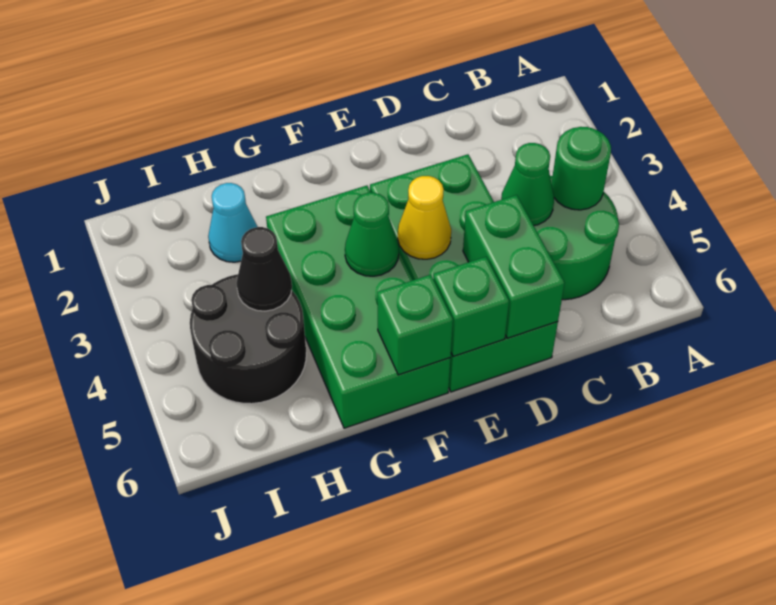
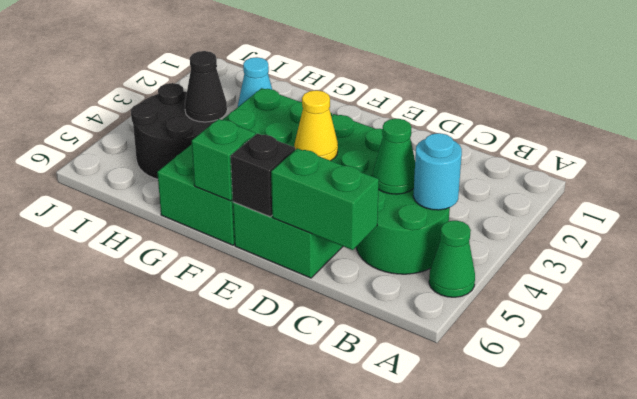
green 1x1 round brick [552,127,611,210] -> cyan 1x1 round brick [413,133,462,210]
green 1x2 brick [463,195,565,338] -> green 1x2 brick turned to [271,148,379,250]
green 1x1 brick [433,257,509,357] -> black 1x1 brick [231,134,295,217]
green 1x1 cone [345,193,399,276] -> green 1x1 cone moved to [429,220,475,297]

